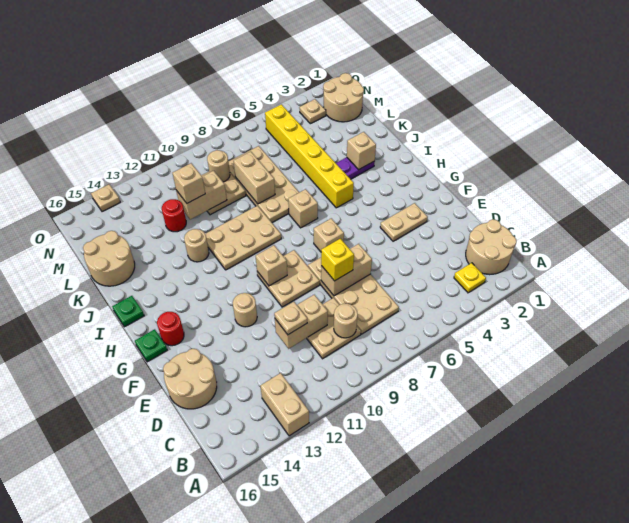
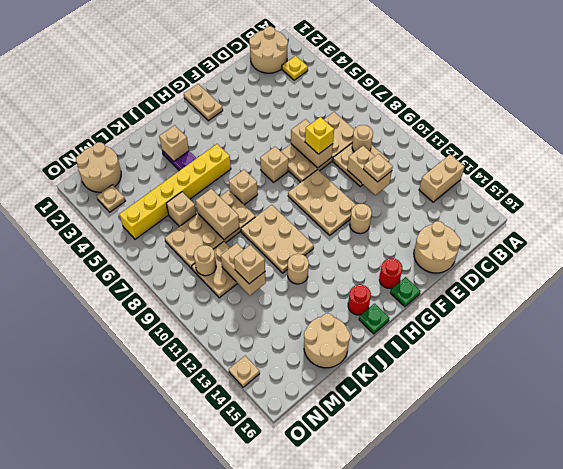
tan 1x2 plate [380,203,428,241] -> tan 1x2 plate moved to [184,84,223,121]
tan 2x2 plate [257,250,320,307] -> tan 2x3 plate [288,170,356,235]
tan 1x1 brick [256,245,287,286] -> tan 1x1 brick moved to [166,192,196,227]
tan 1x2 brick [233,152,275,204] -> tan 1x2 brick turned to [196,189,239,239]
red 1x1 round brick [162,199,186,232] -> red 1x1 round brick moved to [348,285,371,315]

